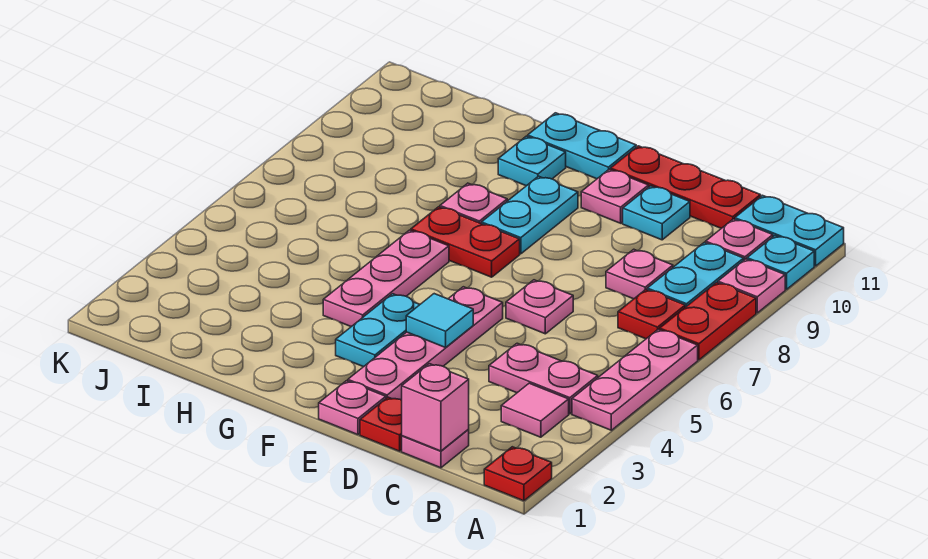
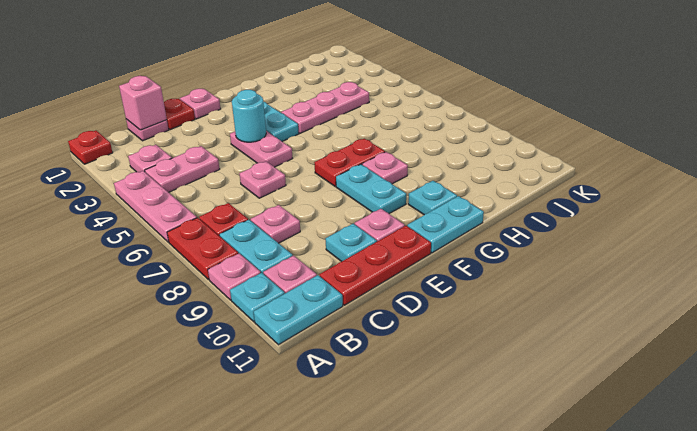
pink 1x1 tile [501,383,569,437] -> pink 1x1 plate [128,145,172,172]
pink 1x4 plate [348,287,503,400] -> pink 1x2 plate [230,131,293,167]
cyan 1x1 tile [406,294,473,347] -> cyan 1x1 round brick [232,90,266,142]
pink 1x3 plate [323,230,449,327] -> pink 1x3 plate turned to [281,82,369,133]

